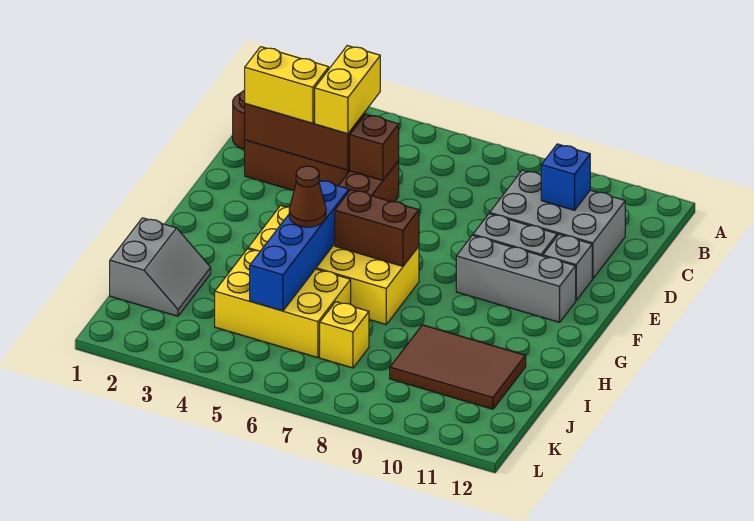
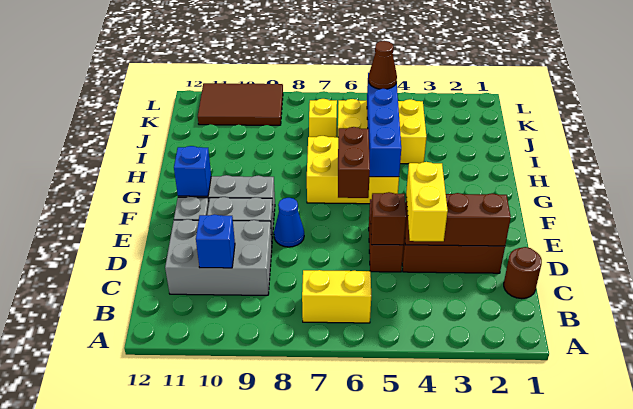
yellow 1x2 brick [245,47,329,123] -> yellow 1x2 brick moved to [302,270,371,323]
none -> blue 1x1 cone [274,198,304,247]
none -> blue 1x1 brick [174,146,211,196]
yellow 2x4 brick [248,206,419,324] -> yellow 2x3 brick [307,136,399,204]
brown 1x2 brick [335,190,419,266] -> brown 1x2 brick turned to [338,127,370,198]
brown 1x1 cone [289,166,326,227] -> brown 1x1 cone moved to [368,41,397,89]
grey 2x2 slope [110,218,211,316] -> none
brown 2x3 tile [390,325,526,409] -> brown 2x3 tile moved to [198,83,283,125]

